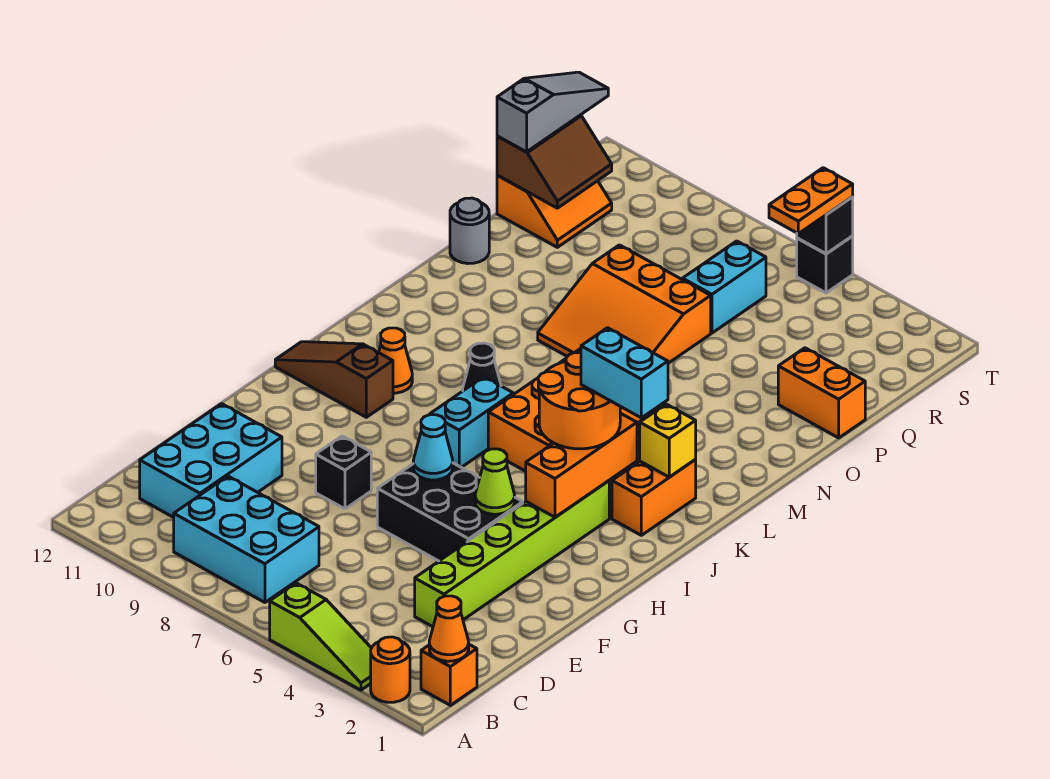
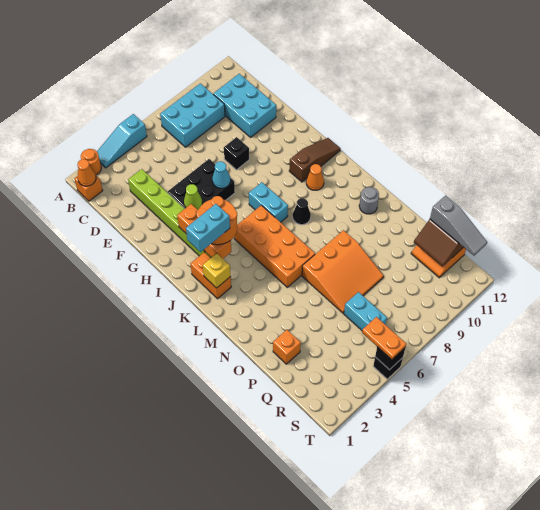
lime 1x3 slope [270,583,371,690] -> cyan 1x3 slope [97,114,147,168]
orange 3x3 slope [538,245,711,363] -> orange 3x3 slope turned to [302,230,384,313]
grey 1x1 round brick [450,198,489,264] -> grey 1x1 round brick moved to [359,187,379,214]
orange 1x2 brick [778,348,865,438] -> orange 1x1 brick [273,330,301,364]

